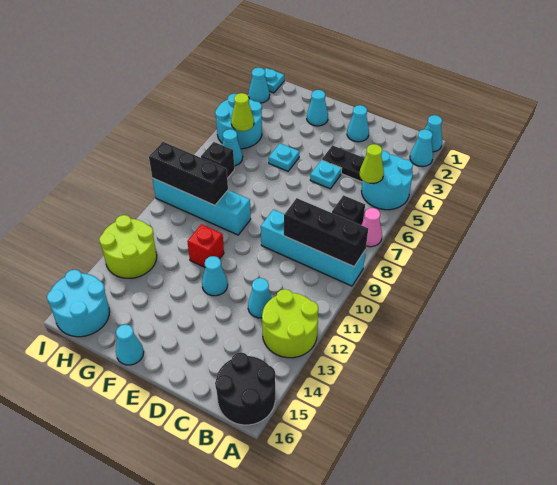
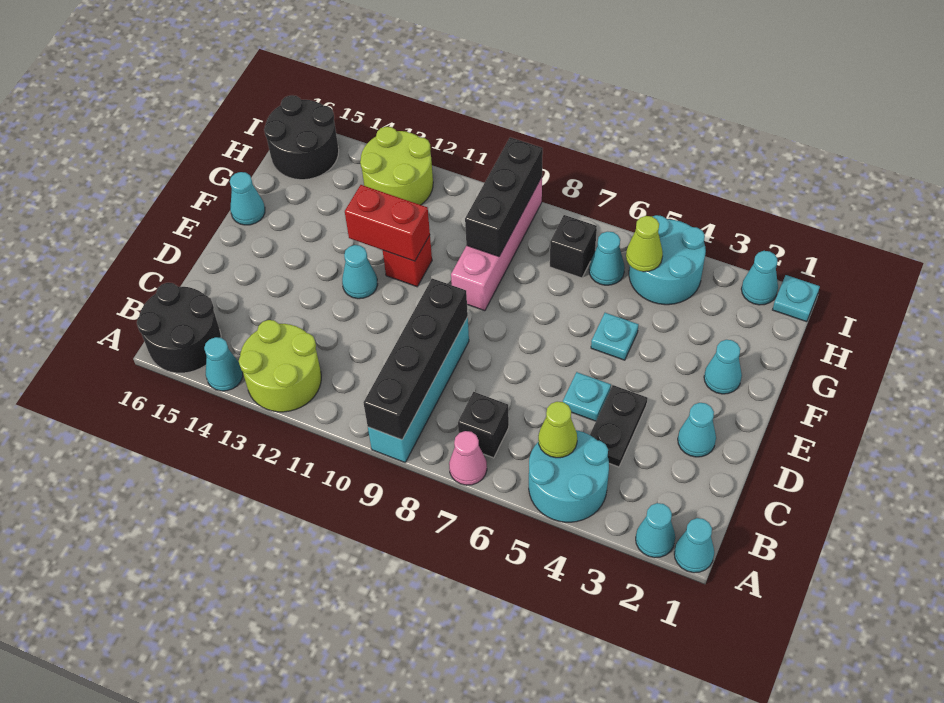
black 1x3 brick [284,198,368,267] -> black 1x4 brick [364,278,468,440]
cyan 1x1 cone [248,278,272,318] -> cyan 1x1 cone moved to [204,337,243,391]
cyan 1x4 brick [152,178,251,235] -> pink 1x4 brick [451,177,542,311]
none -> red 1x2 brick [345,185,430,261]
cyan 2x2 round brick [47,270,110,337] -> black 2x2 round brick [264,95,339,180]

